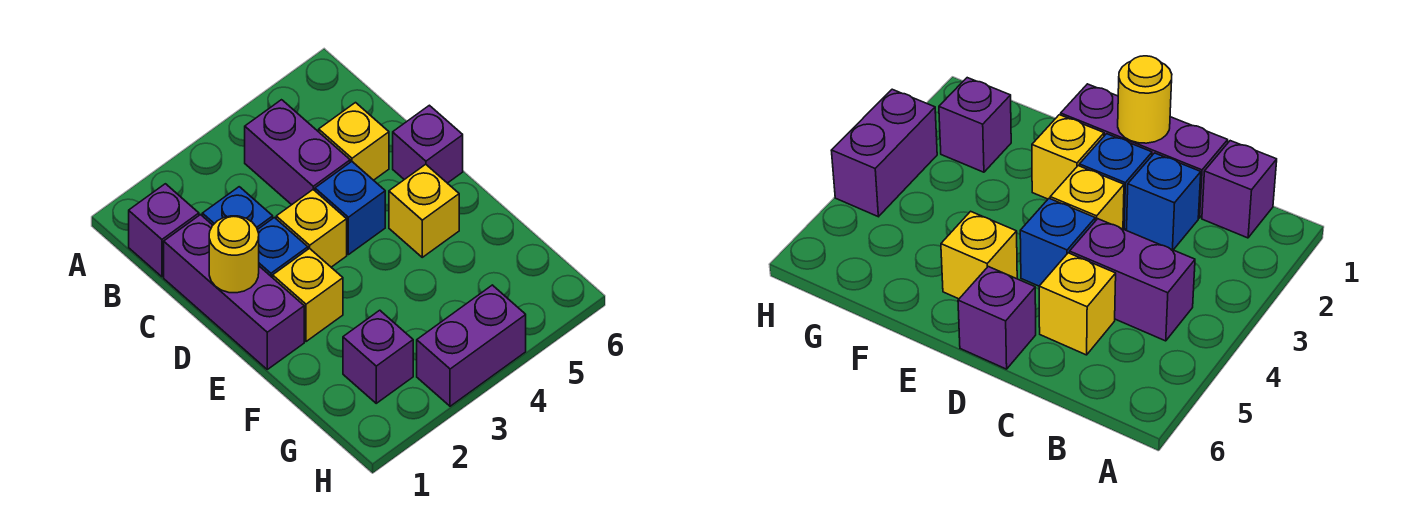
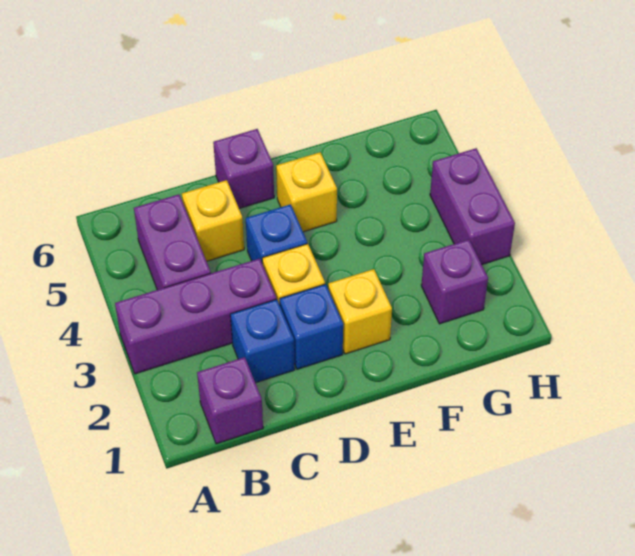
purple 1x2 brick [245,100,350,205] -> purple 1x2 brick turned to [134,194,211,290]
purple 1x3 brick [164,215,304,369] -> purple 1x3 brick moved to [115,259,276,374]
yellow 1x1 round brick [209,216,259,293] -> none

